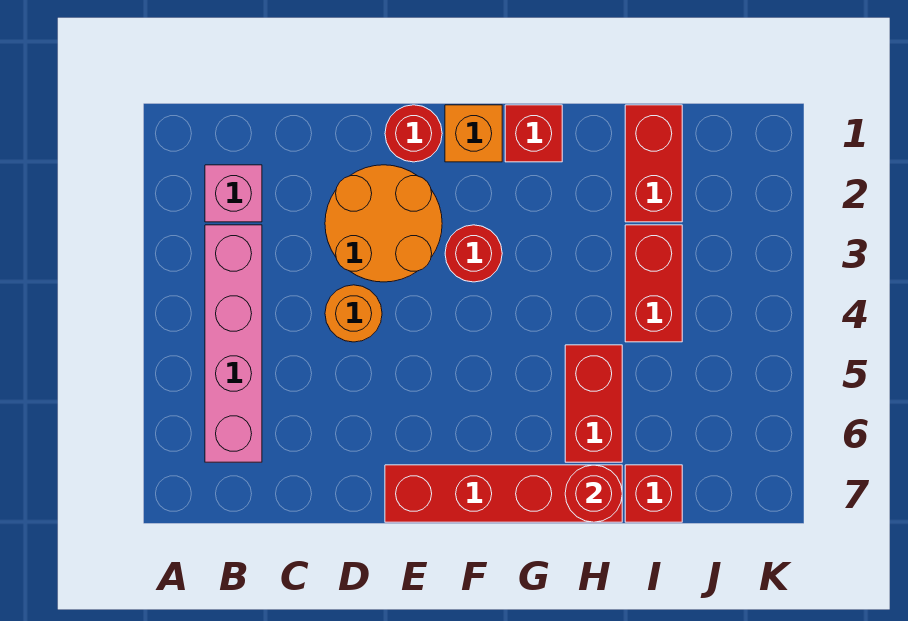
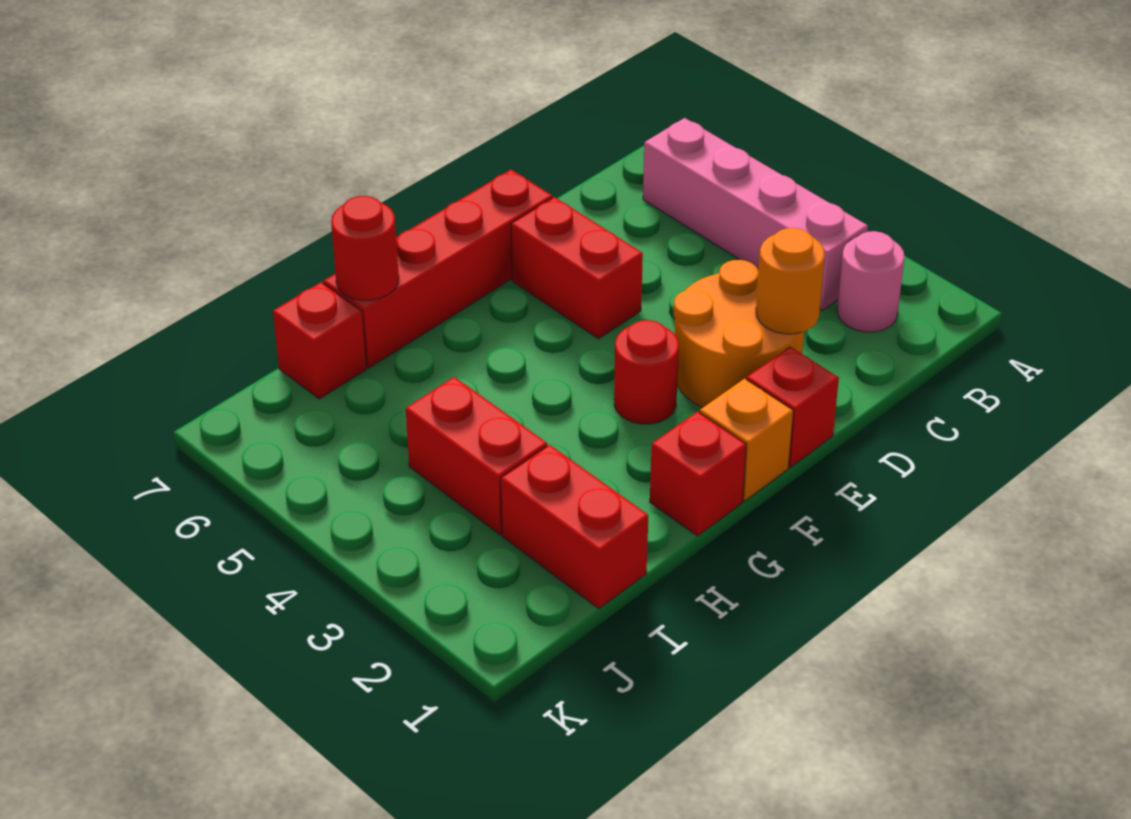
pink 1x1 brick [205,165,262,222] -> pink 1x1 round brick [837,231,905,332]
orange 1x1 round brick [325,285,382,342] -> orange 1x1 round brick moved to [756,228,825,334]
red 1x1 round brick [385,105,442,162] -> red 1x1 brick [747,347,839,467]
red 1x2 brick [565,345,622,462] -> red 1x2 brick moved to [511,197,643,339]

